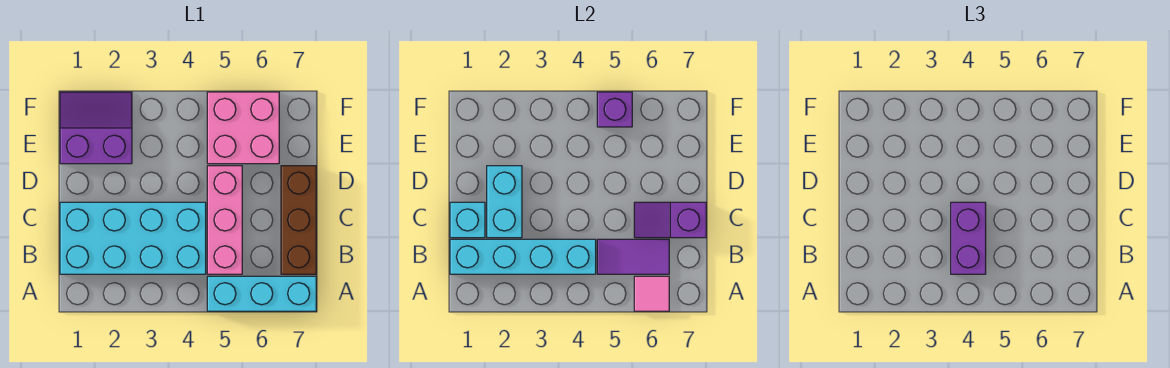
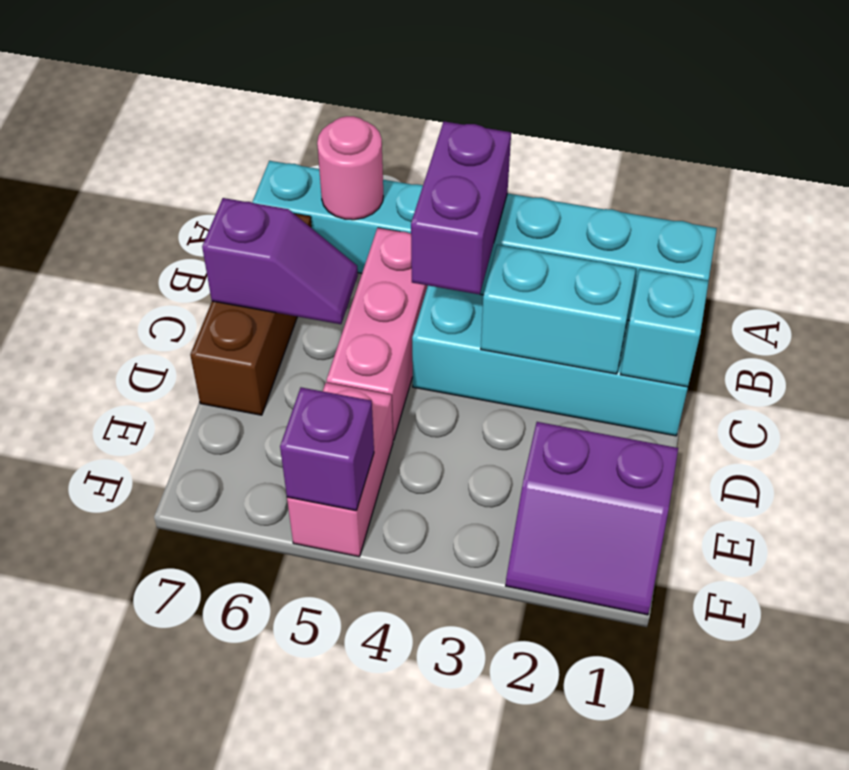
pink 1x1 tile [634,276,669,311] -> pink 1x1 round brick [317,116,383,220]
purple 1x2 tile [597,239,669,274] -> none
cyan 1x2 brick [487,166,522,238] -> cyan 1x2 brick turned to [481,245,636,374]
pink 2x2 brick [207,92,279,164] -> pink 1x2 brick [287,383,393,557]

